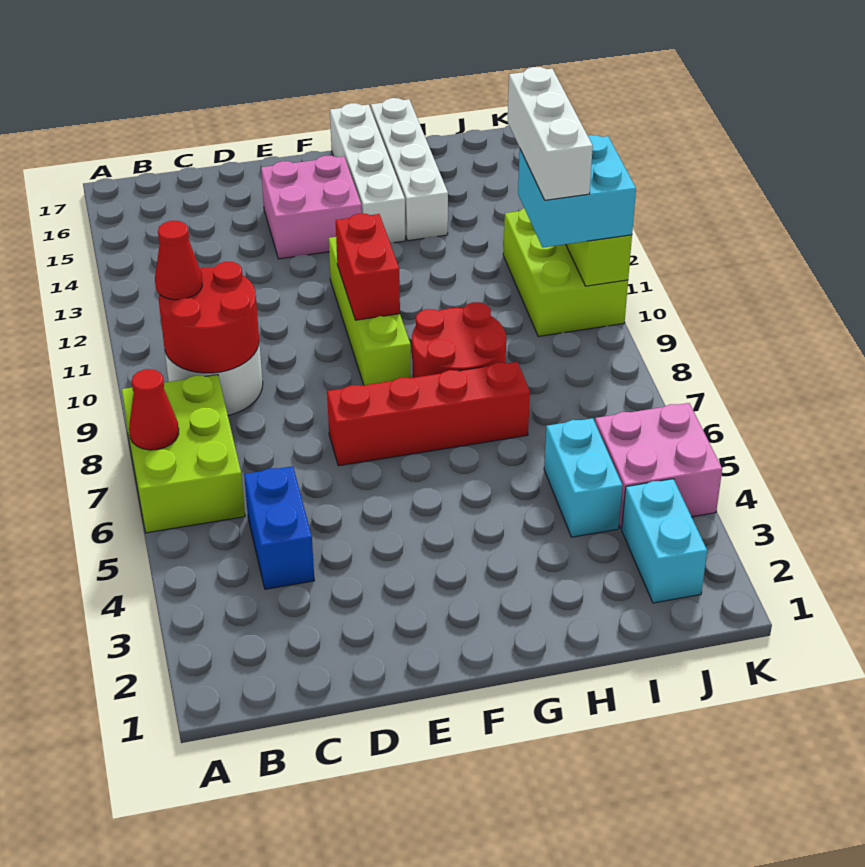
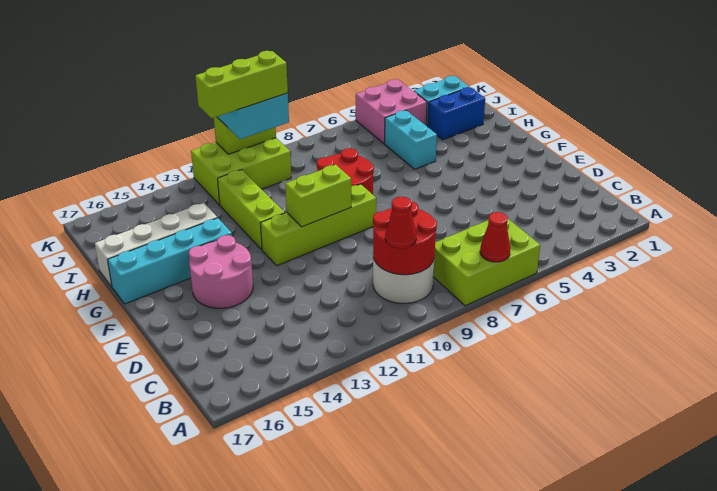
blue 1x2 brick [244,466,314,589] -> blue 1x2 brick moved to [428,87,485,140]
red 1x4 brick [327,362,530,466] -> none
pink 2x2 brick [261,156,362,259] -> pink 2x2 round brick [189,235,253,308]
red 1x2 brick [336,214,400,320] -> lime 1x2 brick [285,165,351,227]
none -> lime 1x3 brick [218,170,285,249]
white 1x4 brick [330,103,405,243] -> cyan 1x4 brick [108,218,232,304]
cyan 1x2 brick [544,418,623,537] -> cyan 1x2 brick turned to [385,110,437,169]
white 1x3 brick [508,67,593,200] -> lime 1x3 brick [195,51,288,118]

